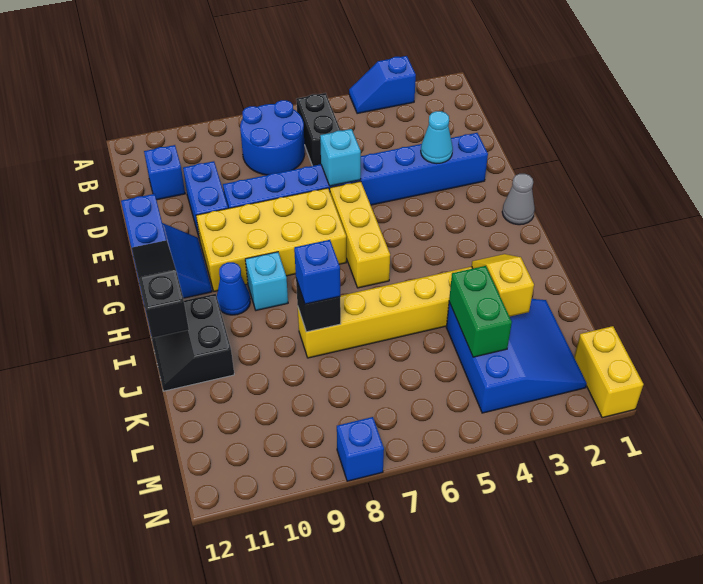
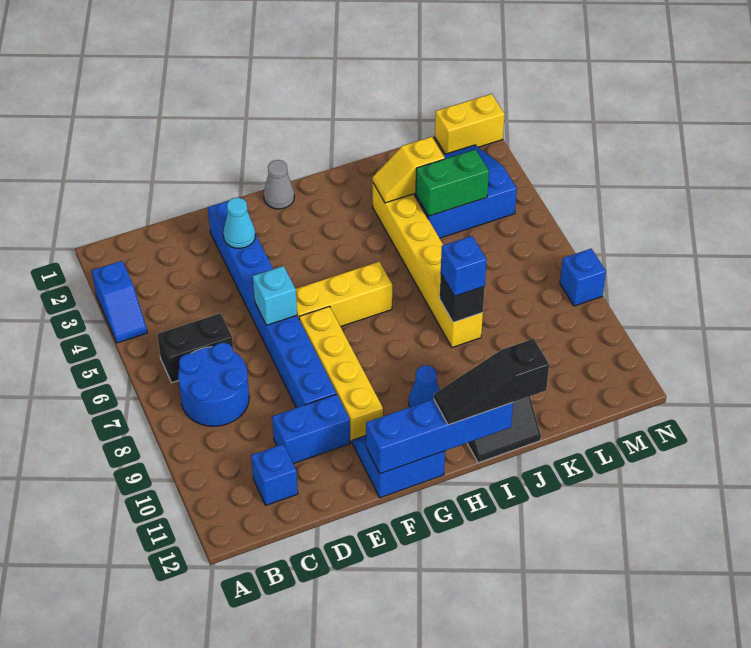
yellow 2x4 brick [196,188,346,291] -> yellow 1x4 brick [299,306,383,443]
cyan 1x1 brick [245,252,288,310] -> none

